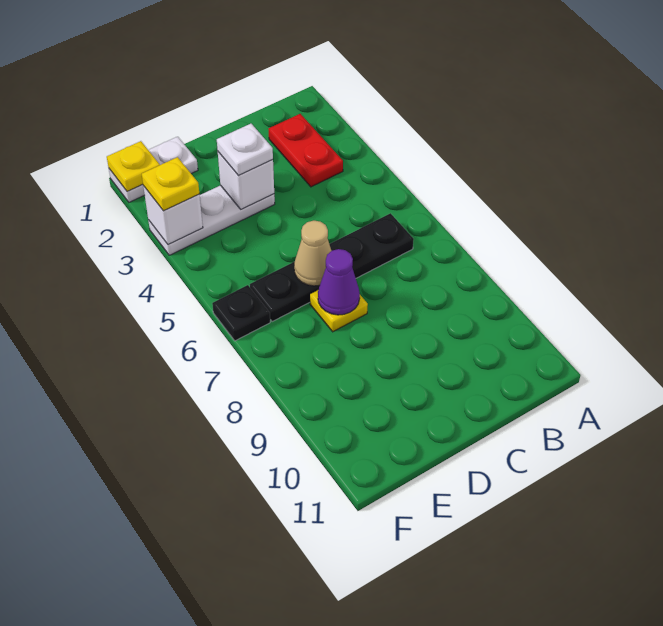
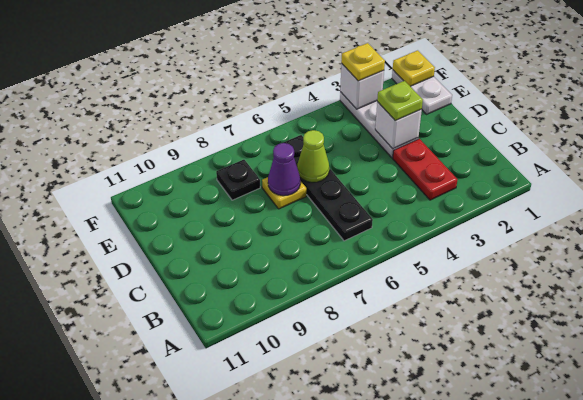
red 1x2 plate [269,114,343,187] -> red 1x2 plate turned to [393,139,457,200]
white 1x1 plate [217,124,273,176] -> lime 1x1 plate [377,81,423,121]
tan 1x1 cone [294,221,331,286] -> lime 1x1 cone [297,130,329,182]
black 1x1 plate [212,285,270,341] -> black 1x1 plate moved to [216,160,260,200]

